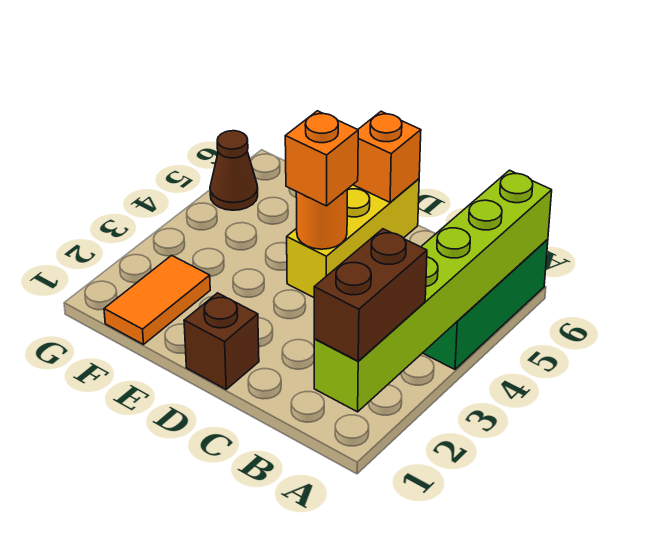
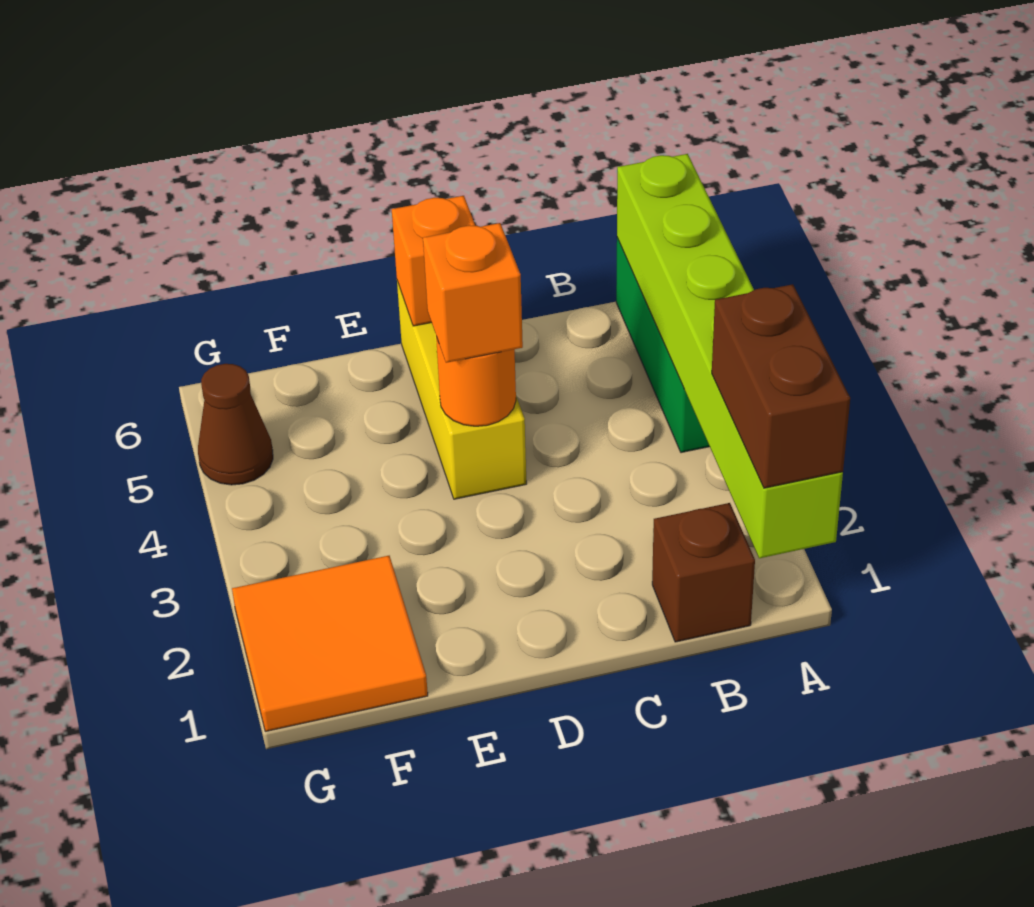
brown 1x1 brick [184,293,259,389] -> brown 1x1 brick moved to [652,503,755,642]
orange 1x2 tile [104,255,210,344] -> orange 2x2 tile [232,556,428,732]

